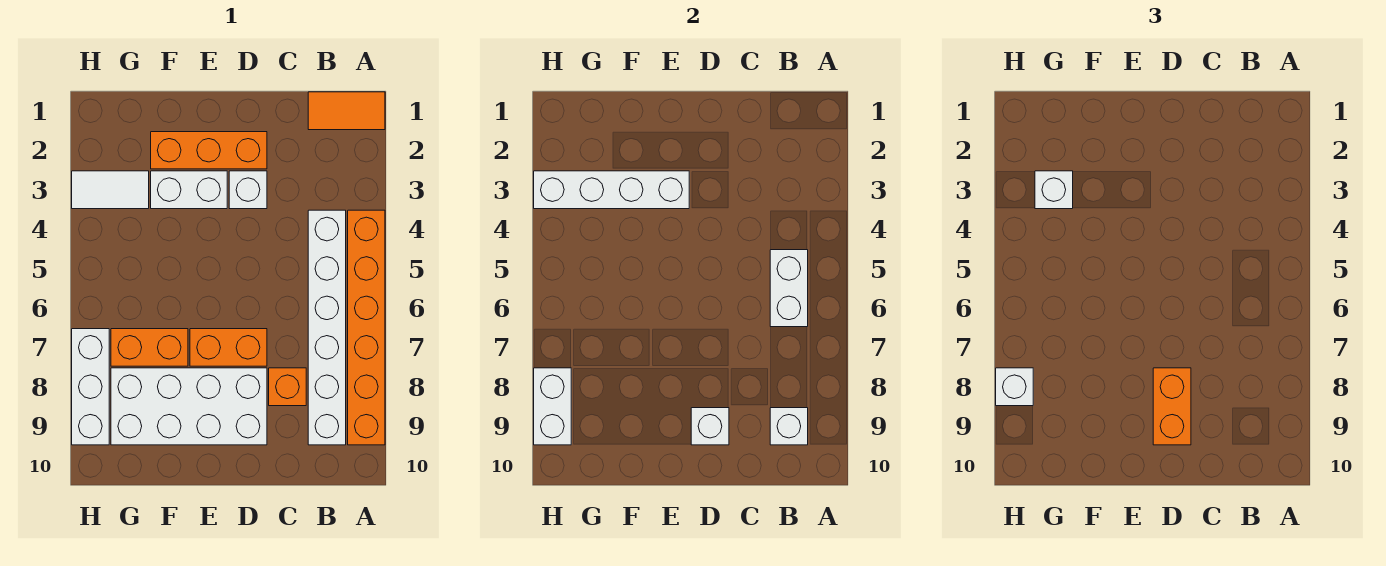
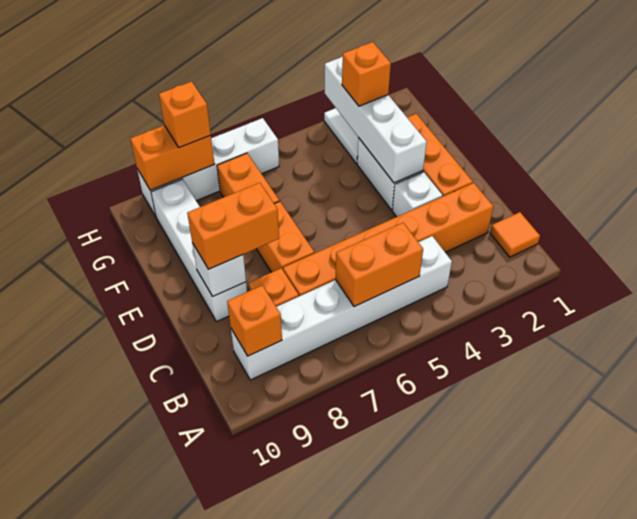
orange 1x2 tile [308,92,385,130] -> orange 1x1 tile [490,212,540,257]
orange 1x6 brick [348,210,385,445] -> orange 1x6 brick moved to [283,183,493,296]
white 1x2 brick [770,250,808,327] -> orange 1x2 brick [336,223,423,307]
white 1x1 brick [770,408,808,445] -> orange 1x1 brick [227,285,282,356]
white 2x4 brick [111,368,267,445] -> white 1x4 brick [151,179,247,322]
white 1x1 brick [1035,171,1073,209] -> orange 1x1 brick [342,42,391,106]
white 1x3 brick [72,329,109,445] -> white 1x4 brick [137,118,279,216]
white 1x2 brick [534,368,571,445] -> orange 1x2 brick [130,125,214,190]
white 1x1 brick [996,368,1033,406] -> orange 1x1 brick [159,81,211,148]

